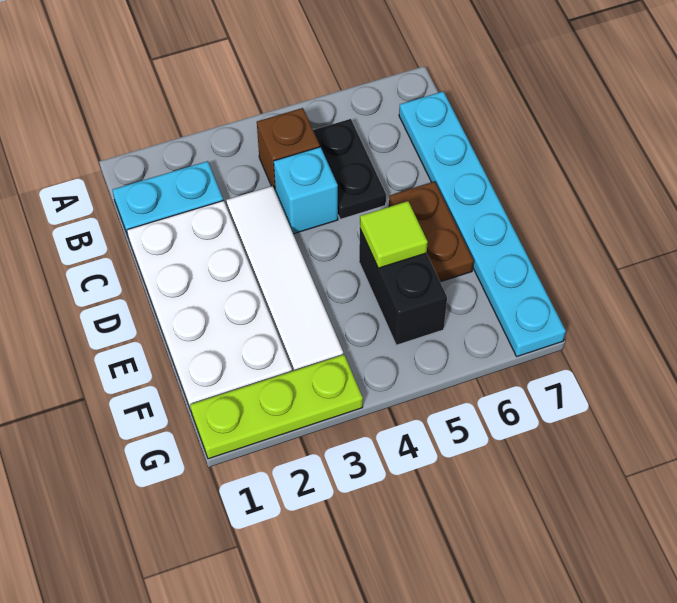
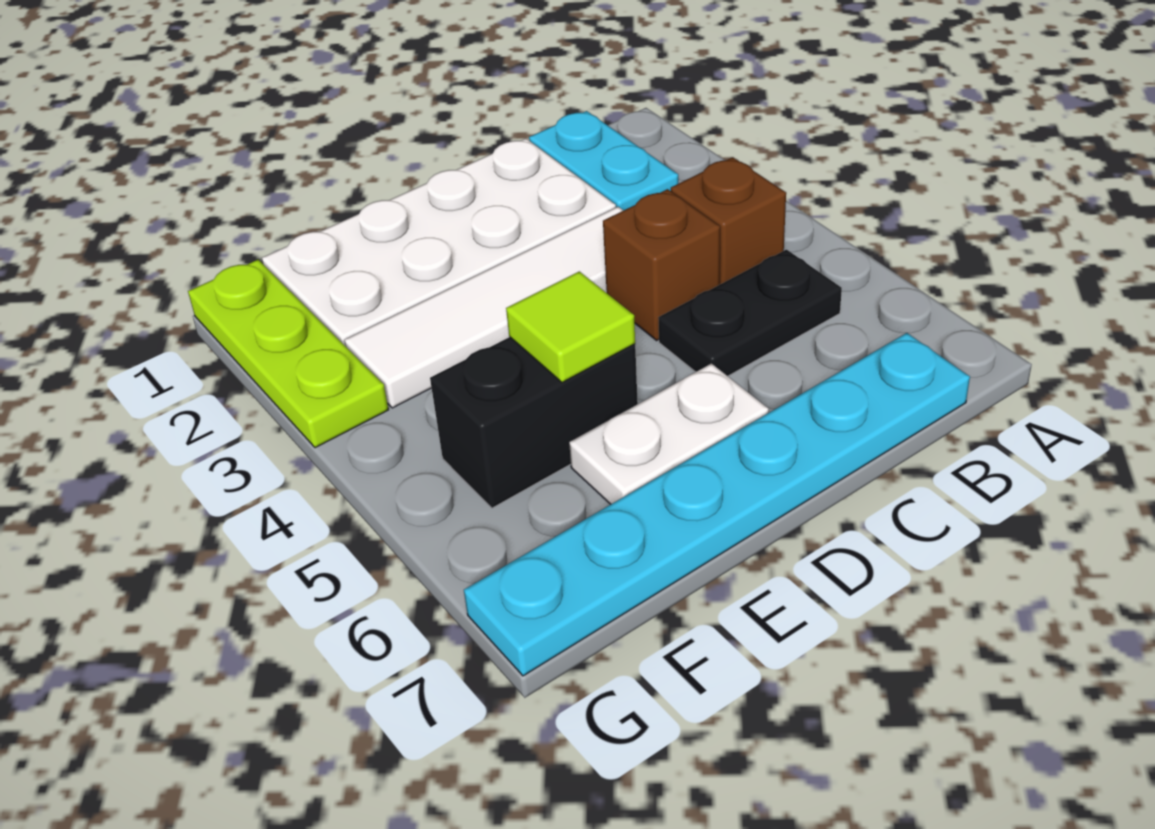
cyan 1x1 brick [274,147,338,234] -> brown 1x1 brick [603,189,720,340]
brown 1x2 plate [389,182,474,282] -> white 1x2 plate [569,364,769,504]

